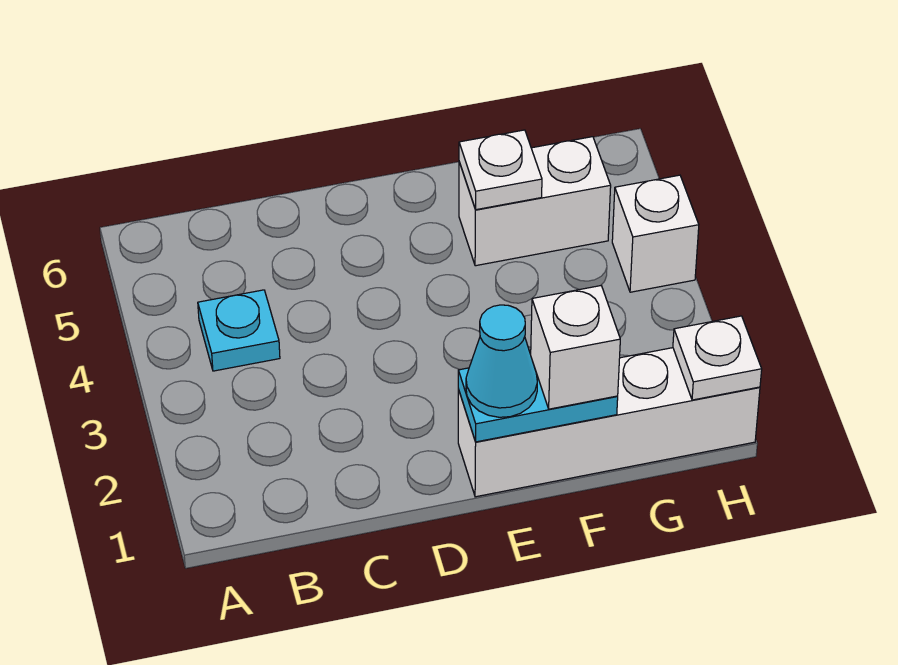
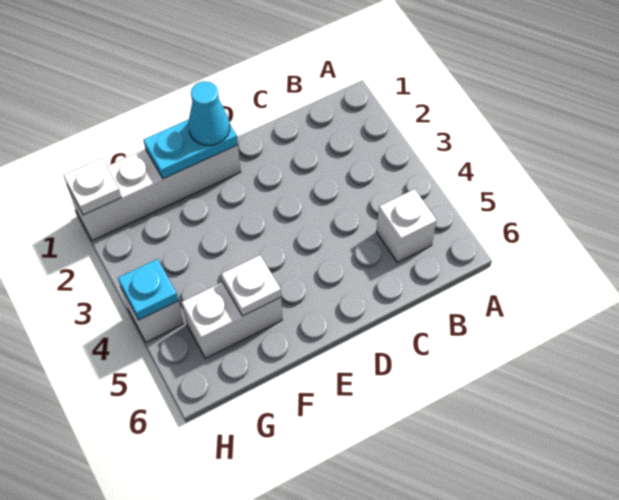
cyan 1x1 plate [198,290,280,371] -> cyan 1x1 plate moved to [118,259,178,320]
white 1x1 brick [531,286,620,409] -> white 1x1 brick moved to [376,189,437,263]

